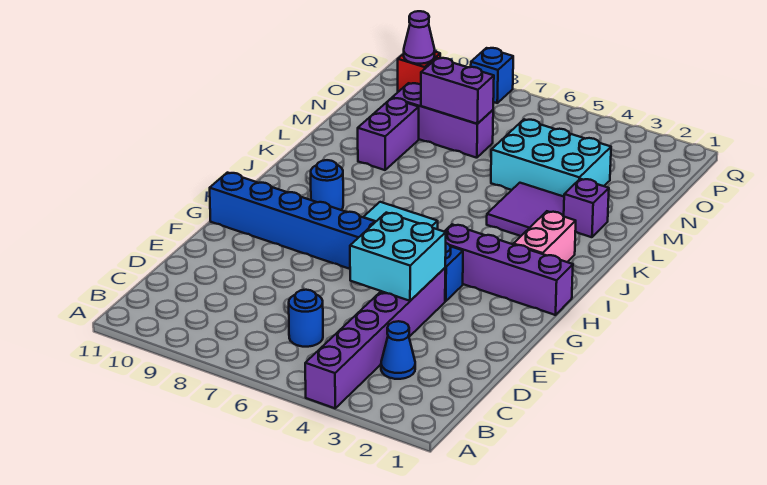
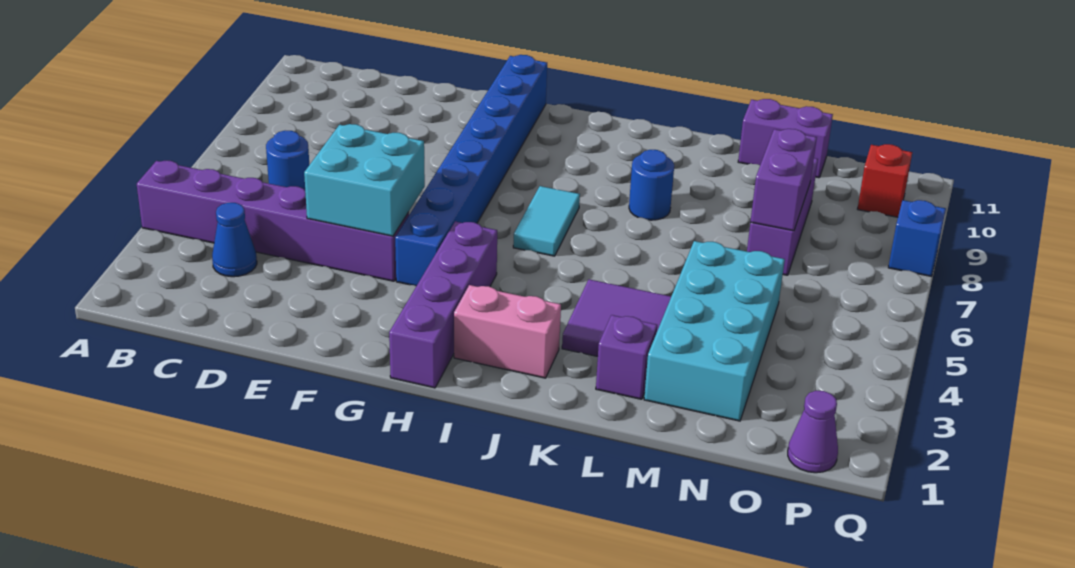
blue 1x1 round brick [311,160,343,210] -> blue 1x1 round brick moved to [629,150,674,220]
purple 1x2 brick [358,98,419,170] -> purple 1x2 brick moved to [738,99,833,178]
cyan 2x3 brick [491,119,611,197] -> cyan 2x4 brick [644,241,785,421]
purple 1x1 cone [404,11,435,64] -> purple 1x1 cone moved to [788,391,838,473]

